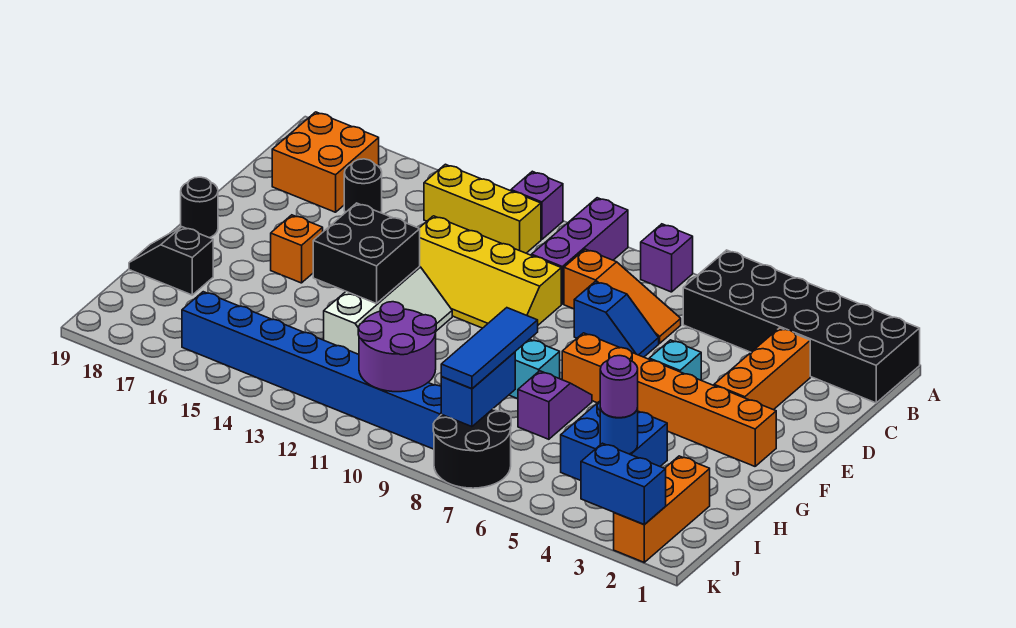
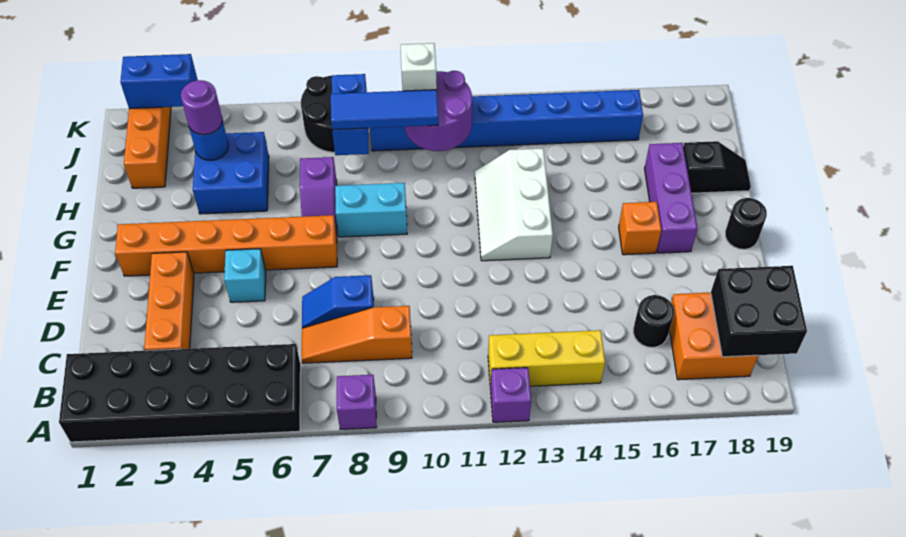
purple 1x3 brick [532,198,628,304] -> purple 1x3 brick moved to [644,143,698,253]
yellow 2x4 slope [419,216,561,328] -> none
black 2x2 brick [313,203,420,304] -> black 2x2 brick moved to [711,266,807,357]
blue 1x3 tile [441,308,538,389] -> blue 1x3 tile turned to [331,90,438,130]
none -> white 1x1 brick [401,43,437,91]

